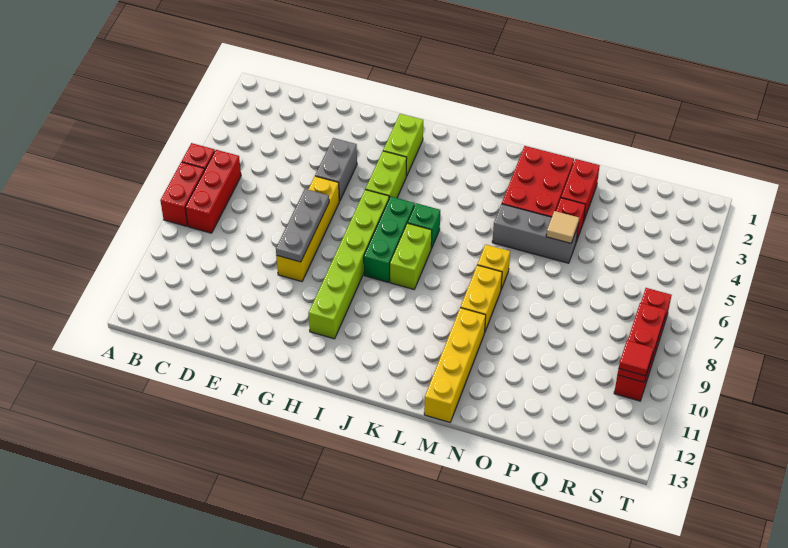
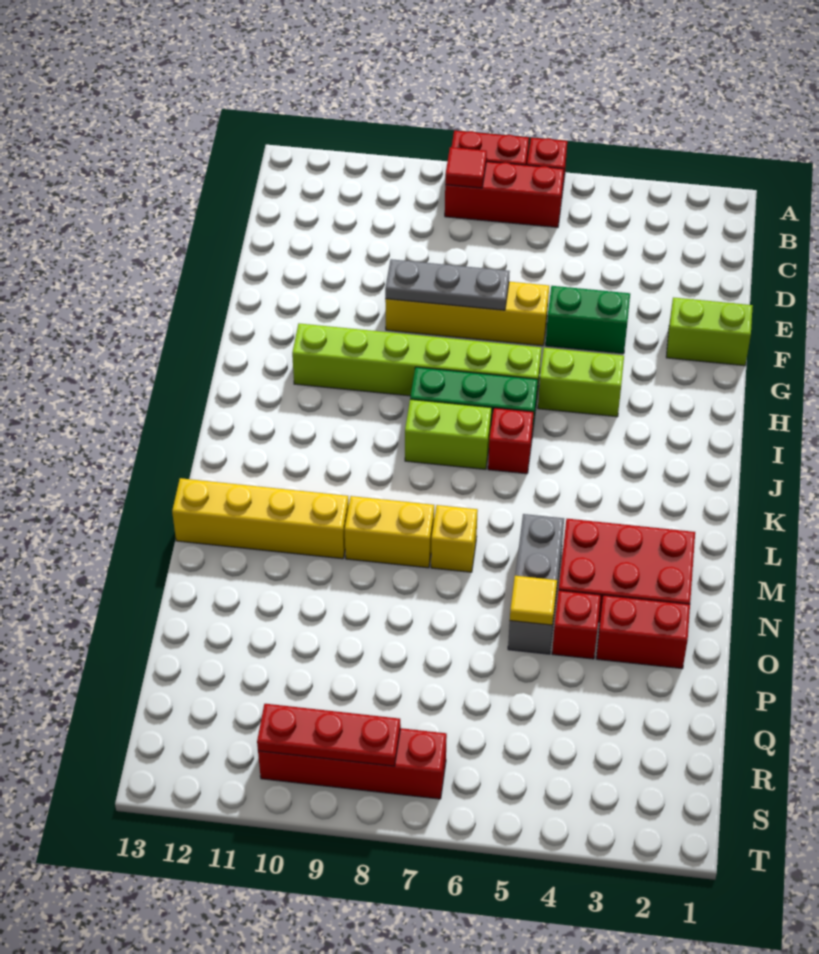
grey 1x2 brick [315,138,357,201] -> green 1x2 brick [546,286,630,354]
lime 1x2 brick [383,114,423,176] -> lime 1x2 brick moved to [666,297,753,366]
green 1x1 brick [408,203,440,248] -> red 1x1 brick [488,408,534,474]
tan 1x1 tile [546,211,579,243] -> yellow 1x1 tile [510,576,557,625]
red 1x1 tile [619,340,654,376] -> red 1x1 tile moved to [445,147,487,188]

